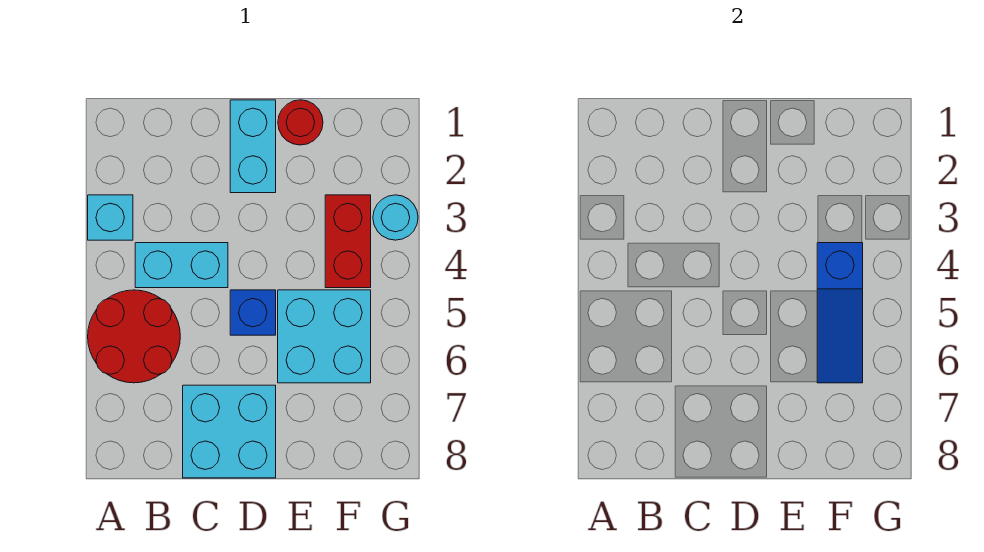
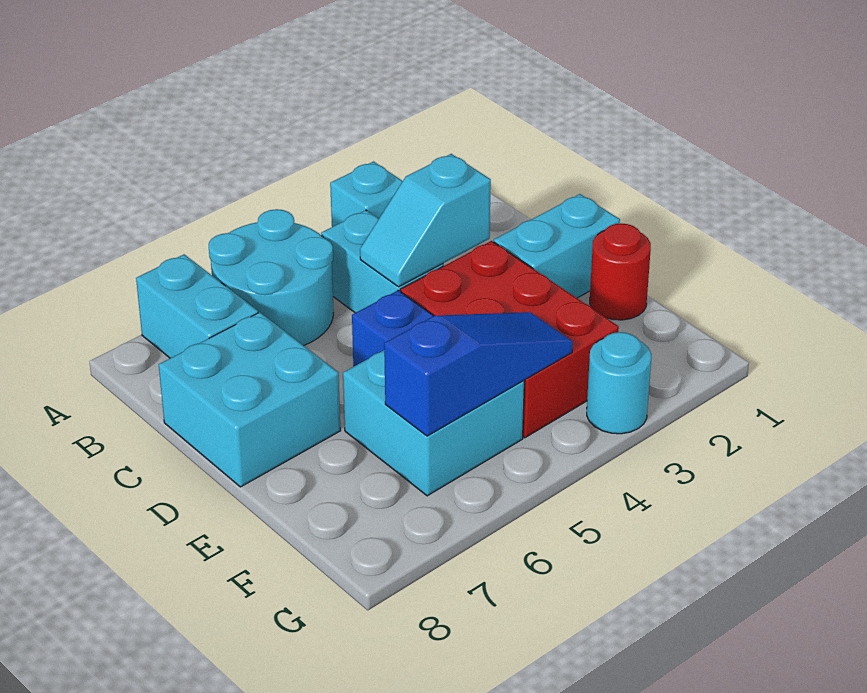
red 2x2 round brick [88,290,180,383] -> cyan 2x2 round brick [209,209,333,346]
none -> cyan 1x2 brick [136,254,258,358]
none -> cyan 1x2 slope [360,154,491,287]
red 1x2 brick [325,195,371,288] -> red 2x3 brick [400,241,619,438]
blue 1x3 slope [817,243,863,383] -> blue 1x3 slope turned to [384,312,573,436]

